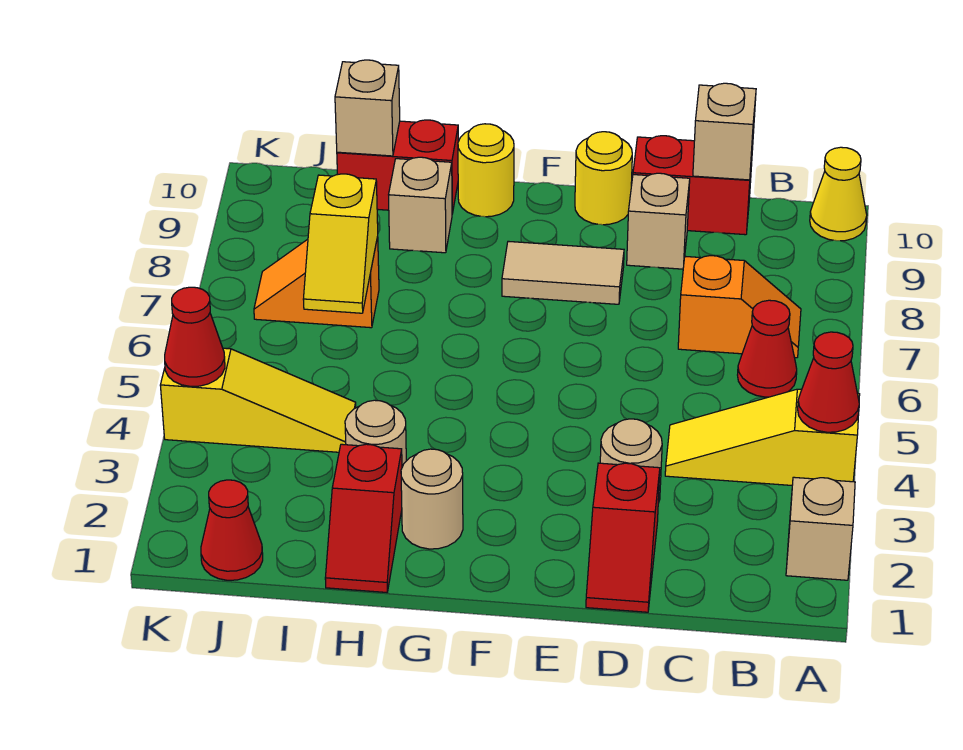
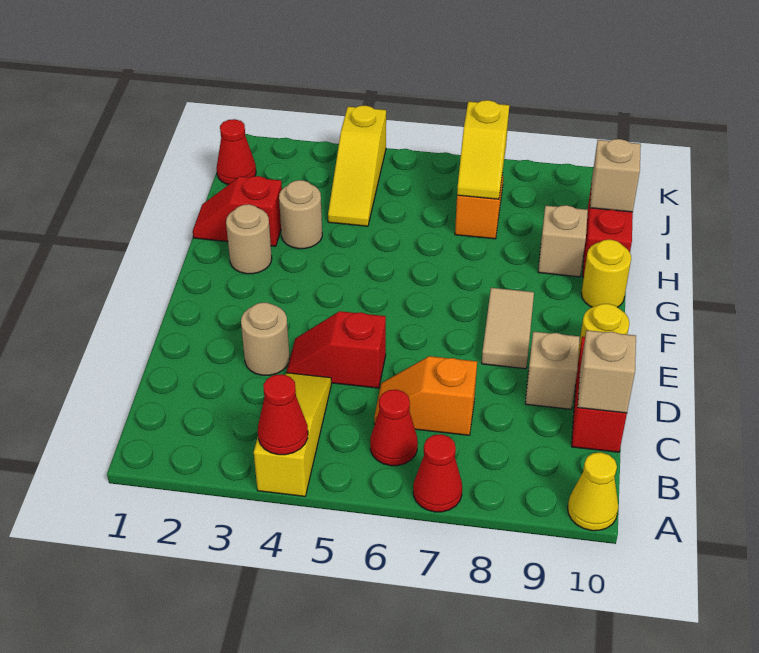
tan 1x1 brick [786,477,855,580] -> none
orange 1x2 slope [678,256,801,358] -> orange 1x2 slope turned to [374,356,477,435]
red 1x2 slope [586,463,660,612] -> red 1x2 slope moved to [287,311,386,388]
yellow 1x2 slope [303,174,378,313] -> yellow 1x2 slope turned to [457,100,509,199]
red 1x1 cone [165,287,225,386] -> red 1x1 cone moved to [413,434,462,512]

